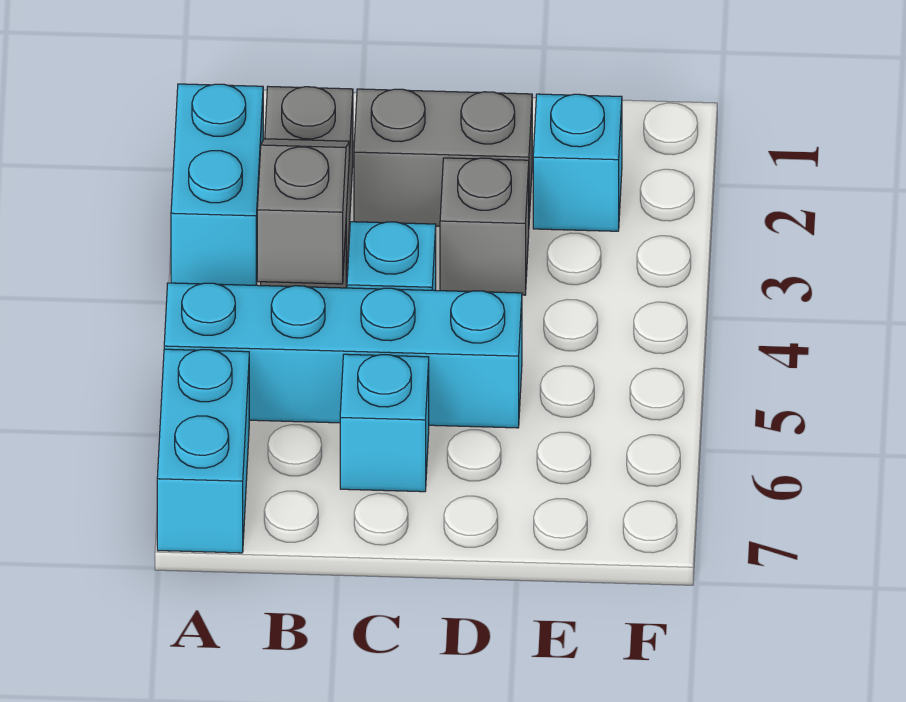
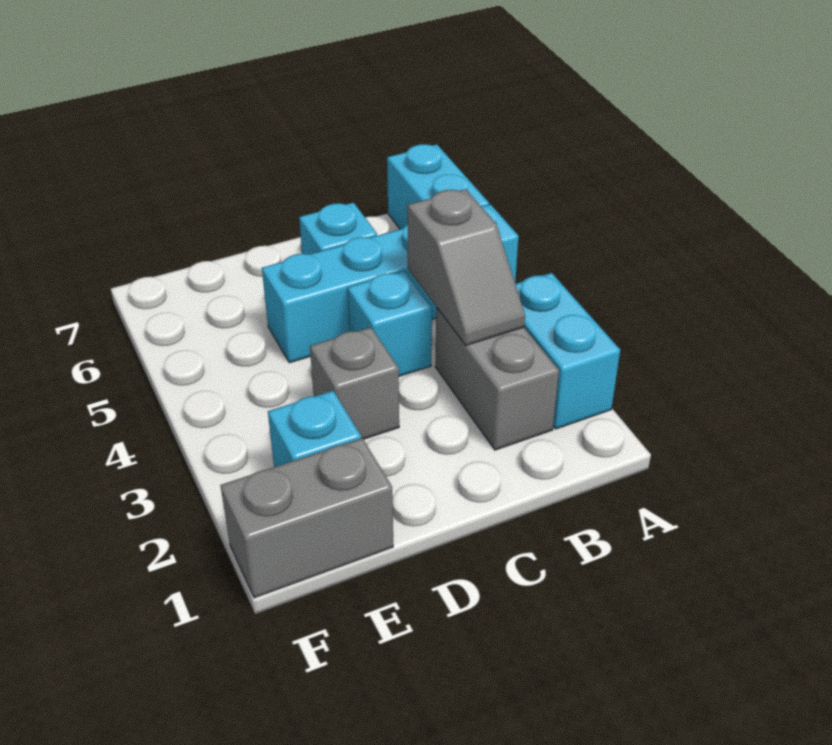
grey 1x2 brick [354,89,532,226] -> grey 1x2 brick moved to [220,438,393,598]

